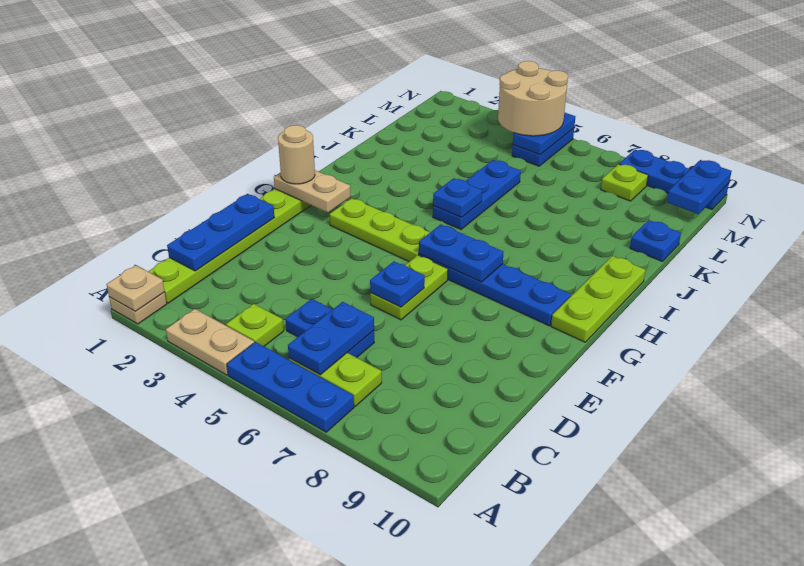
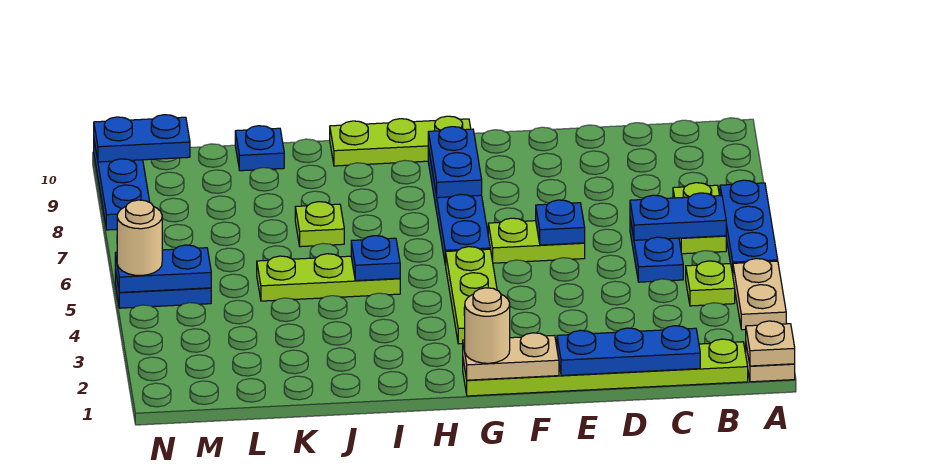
tan 1x2 plate [274,170,351,212] -> tan 1x2 plate turned to [463,333,559,380]
blue 1x2 plate [419,224,503,282] -> blue 1x2 plate moved to [428,127,482,198]
blue 1x3 plate [433,160,521,229] -> lime 1x3 plate [257,254,400,301]
tan 2x2 round brick [498,61,568,136] -> tan 1x1 round brick [117,200,162,276]
lime 1x1 plate [601,164,648,201] -> lime 1x1 plate moved to [295,202,344,247]

